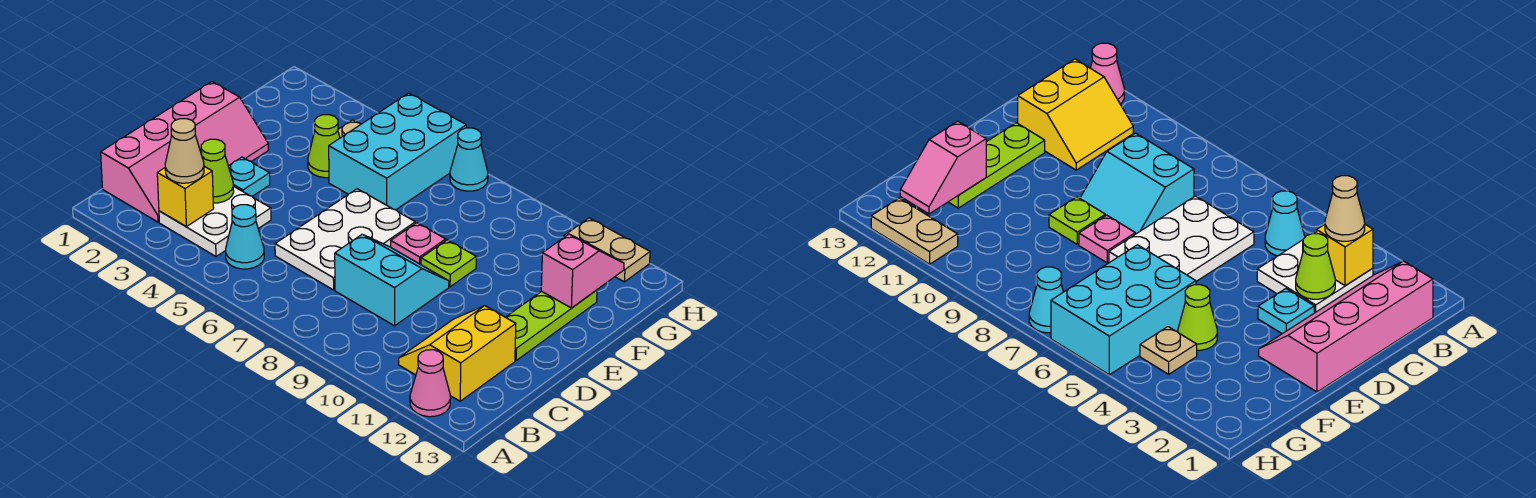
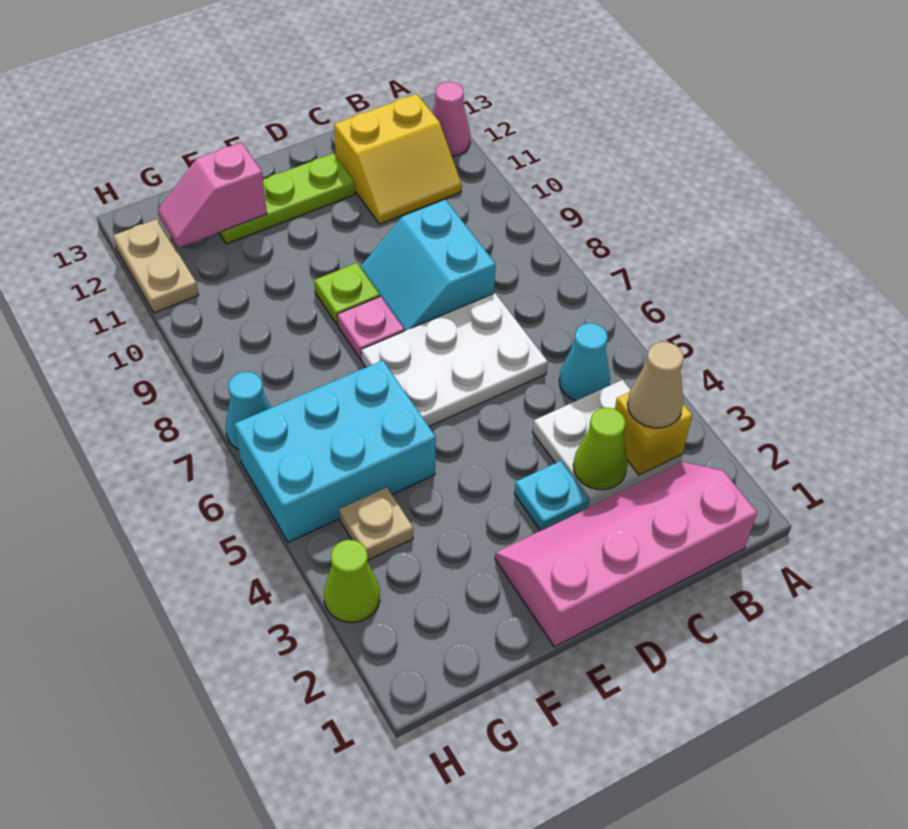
lime 1x1 cone [308,115,340,178] -> lime 1x1 cone moved to [324,540,380,622]

